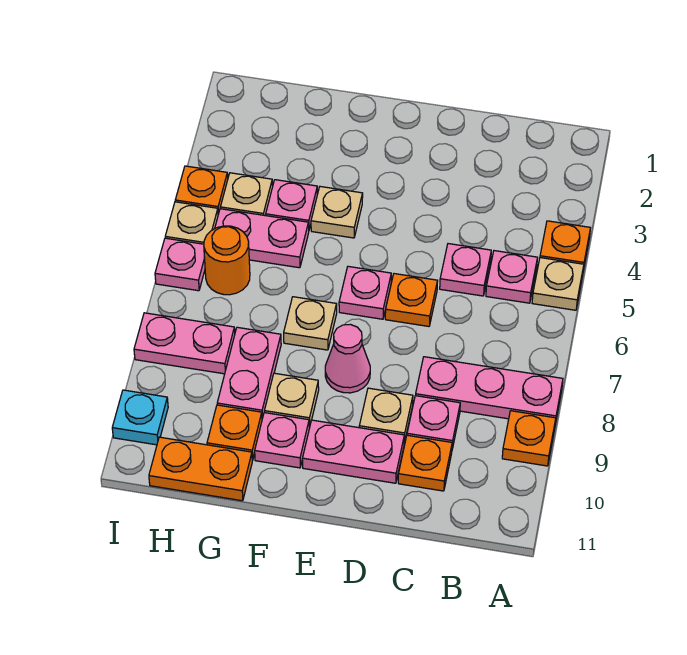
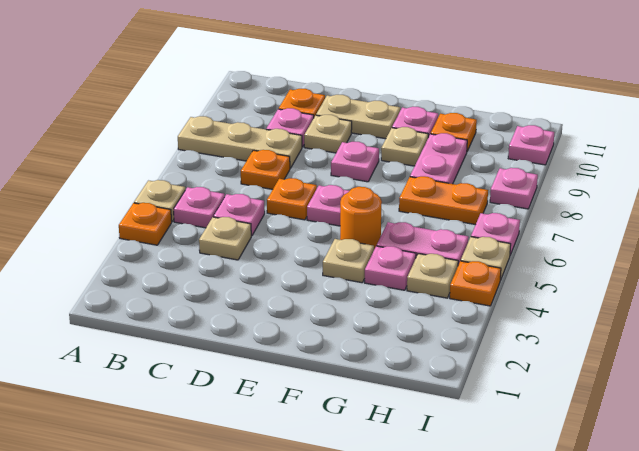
pink 1x3 plate [416,357,563,424] -> tan 1x3 plate [178,116,302,168]
orange 1x1 plate [502,411,556,466] -> orange 1x1 plate moved to [241,150,290,189]
pink 1x2 plate [302,420,404,483] -> tan 1x2 plate [316,95,400,139]
pink 1x1 cone [325,324,370,393] -> pink 1x1 plate [331,142,379,182]
tan 1x1 plate [284,297,337,350] -> tan 1x1 plate moved to [199,217,251,260]
orange 1x2 plate [149,437,252,501] -> orange 1x2 plate moved to [399,176,488,225]
orange 1x1 round brick [204,226,250,295] -> orange 1x1 round brick moved to [340,187,382,249]
pink 1x2 plate [134,313,235,374] -> pink 1x1 plate [490,168,538,209]
cyan 1x1 plate [112,390,168,445] -> pink 1x1 plate [508,125,554,165]

